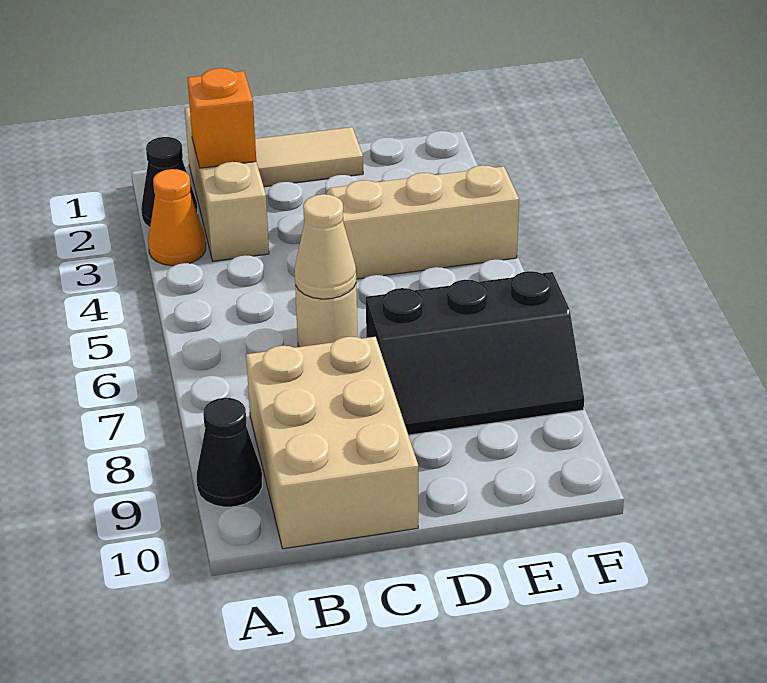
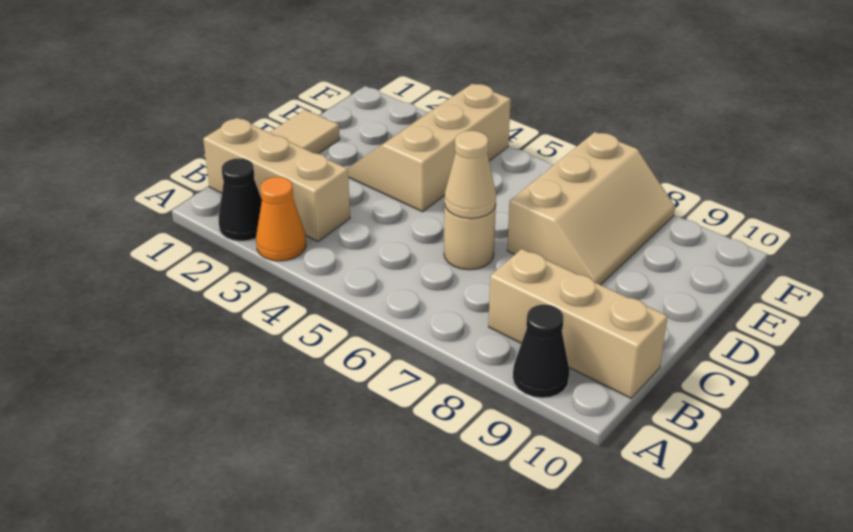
orange 1x1 brick [188,68,256,168] -> none
tan 2x3 brick [246,337,418,549] -> tan 1x3 brick [489,249,668,398]
black 2x3 slope [366,271,584,435] -> tan 2x3 slope [507,132,675,285]

